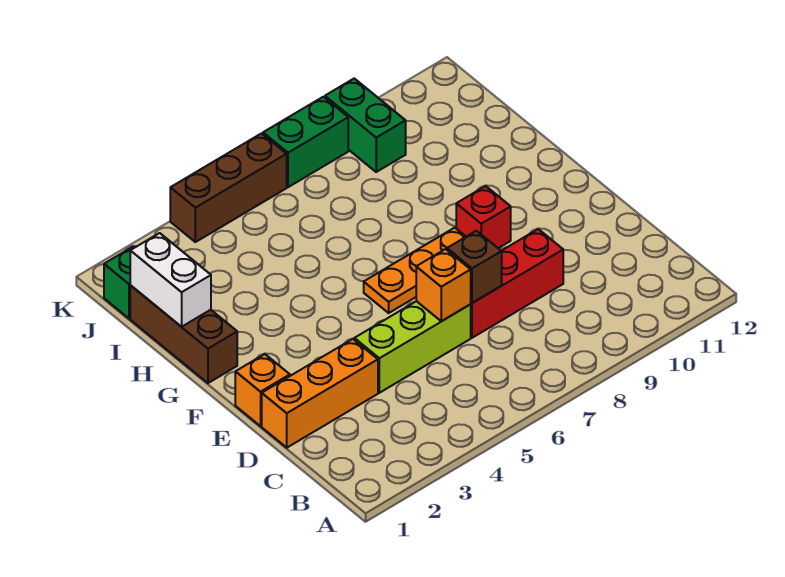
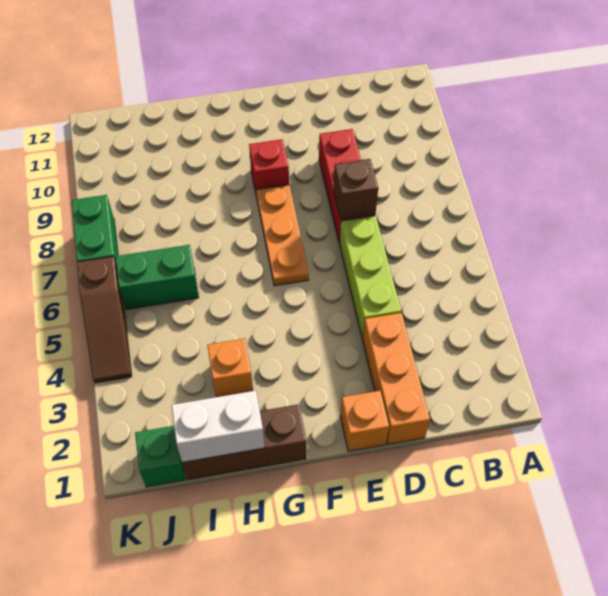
orange 1x1 brick [416,249,471,321] -> orange 1x1 brick moved to [207,338,253,397]
green 1x2 brick [325,78,406,172] -> green 1x2 brick moved to [116,245,199,310]
brown 1x3 brick [170,133,287,242] -> brown 1x3 slope [77,257,132,383]

